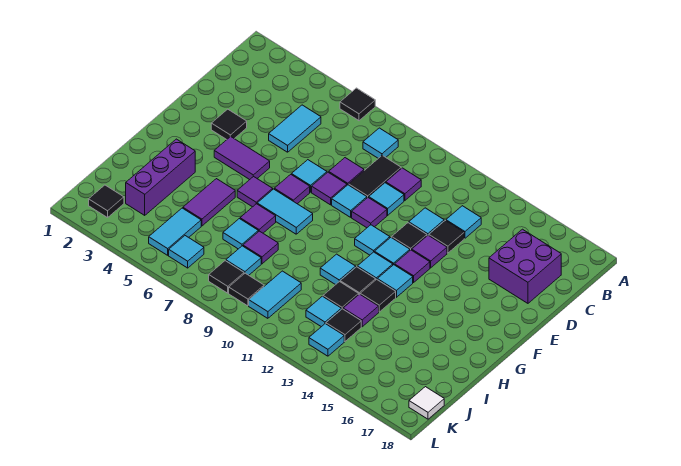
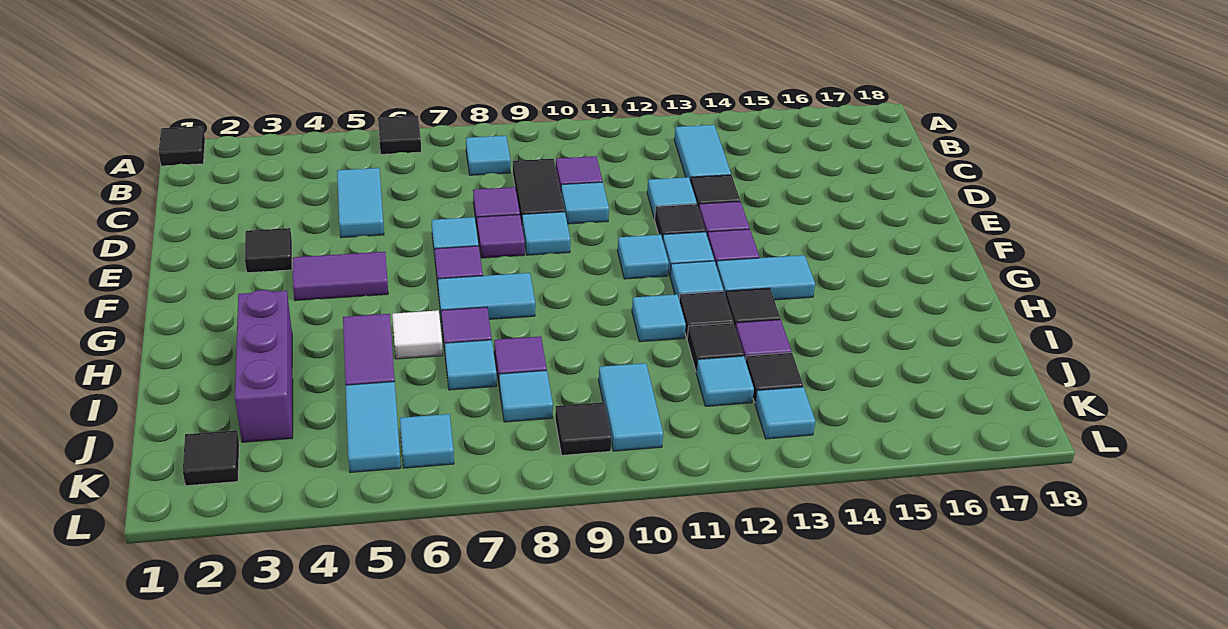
cyan 1x1 tile [446,206,481,238] -> cyan 1x2 tile [674,125,731,182]
purple 2x2 brick [489,229,561,303] -> none
purple 1x1 tile [352,198,387,228] -> none
purple 1x1 tile [237,176,273,207] -> none
cyan 1x1 tile [377,265,413,297] -> cyan 1x2 tile [716,255,815,300]
black 1x1 tile [209,261,244,293] -> black 1x1 tile moved to [159,126,205,166]
white 1x1 tile [409,387,444,419] -> white 1x1 tile moved to [392,310,443,359]

